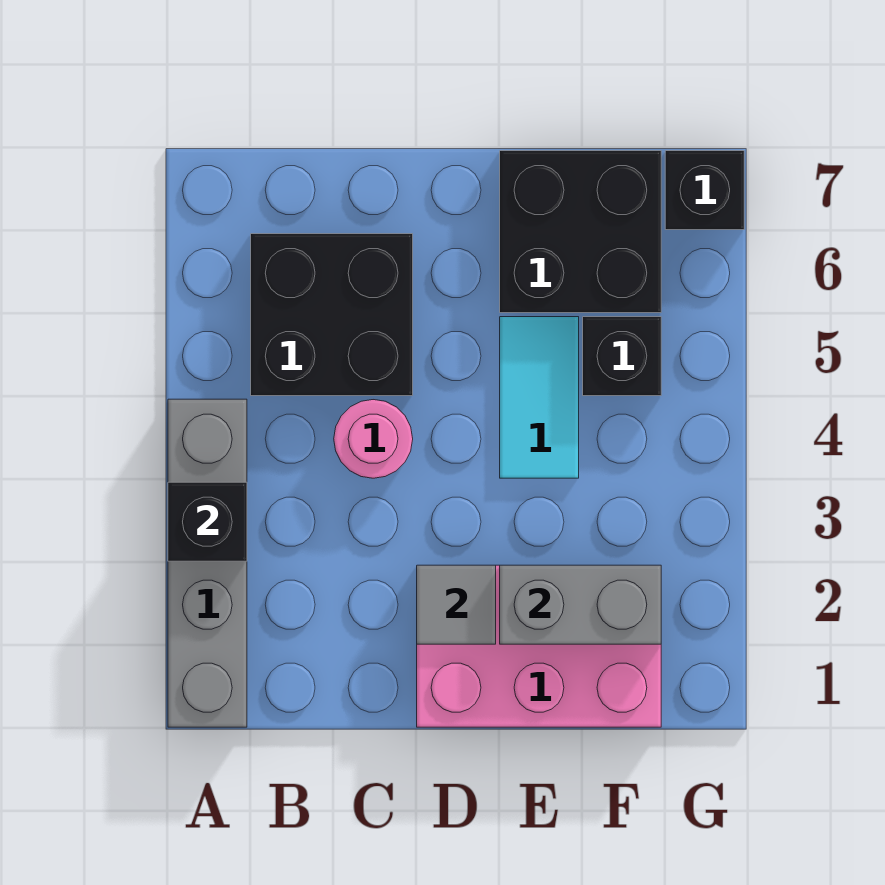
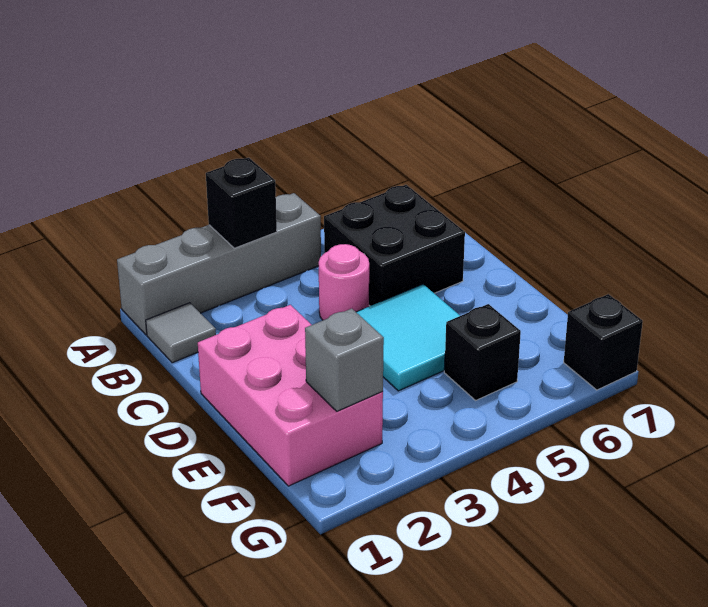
grey 1x1 tile [417,565,496,644] -> grey 1x1 tile moved to [146,303,216,363]
grey 1x2 brick [500,565,661,644] -> grey 1x1 brick [305,309,384,411]
cyan 1x2 tile [500,317,579,478] -> cyan 2x2 tile [356,284,460,391]
black 2x2 brick [500,151,661,313] -> none

